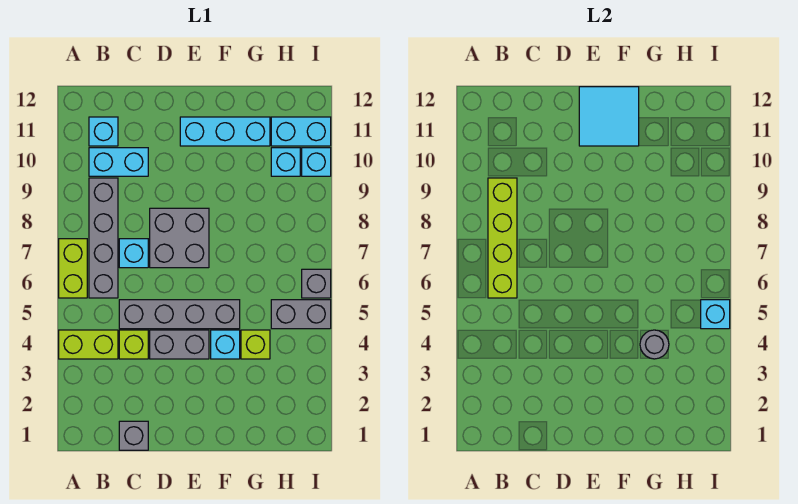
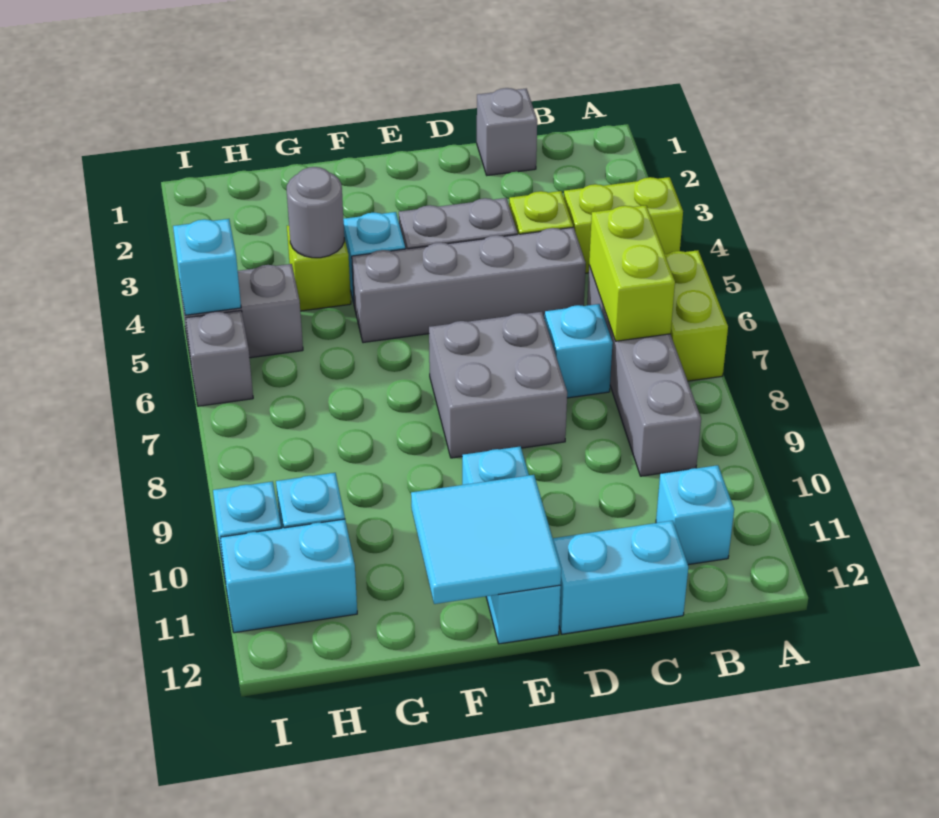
lime 1x4 brick [488,178,517,298] -> lime 1x2 brick [589,205,675,341]
cyan 1x2 brick [89,148,148,176] -> cyan 1x2 brick moved to [553,521,688,634]
cyan 1x3 brick [180,117,270,146] -> cyan 1x3 brick turned to [462,446,561,644]

